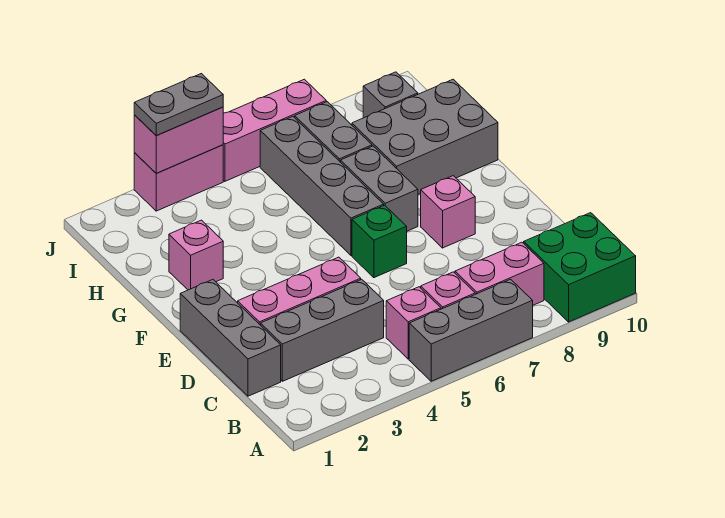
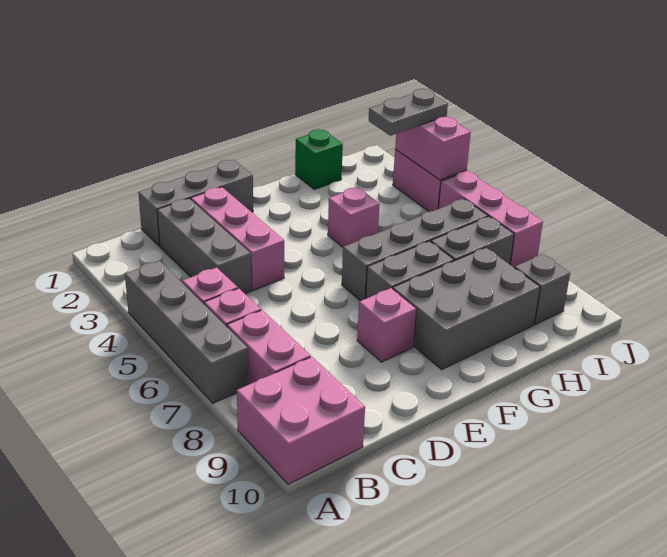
grey 1x3 brick [409,279,533,381] -> grey 1x4 brick [125,261,249,403]
green 2x2 brick [524,213,636,322] -> pink 2x2 brick [237,357,365,485]
green 1x1 brick [352,205,407,278] -> green 1x1 brick moved to [295,129,343,189]
pink 1x1 brick [169,220,223,290] -> pink 1x1 brick moved to [328,187,380,247]
grey 2x3 brick [352,79,498,194] -> grey 2x3 brick turned to [393,248,540,370]
grey 1x2 plate [134,74,223,135] -> grey 1x2 plate turned to [369,89,448,136]

